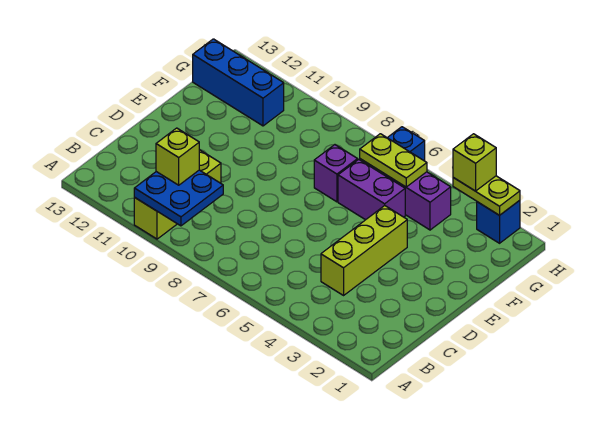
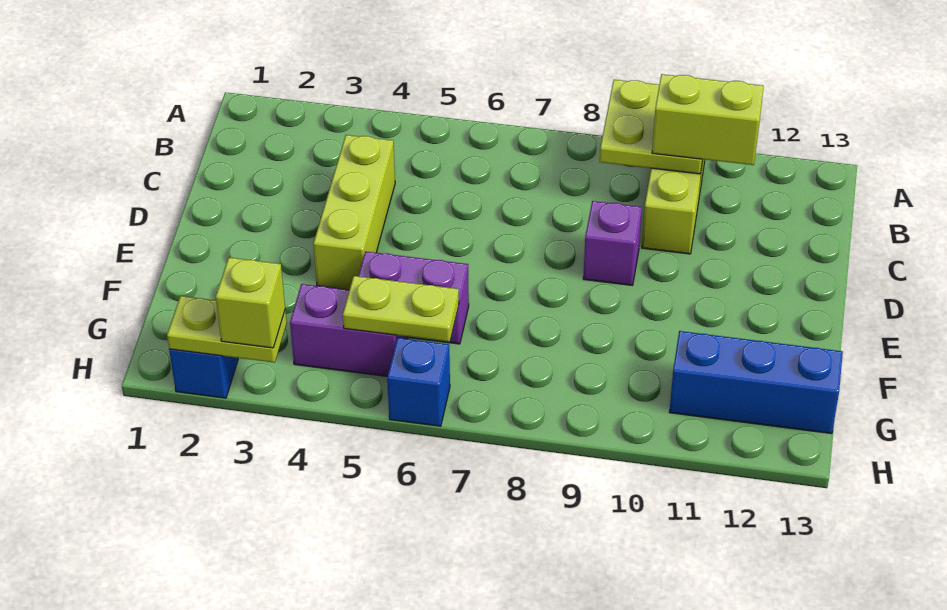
blue 2x2 plate [134,170,223,226] -> lime 2x2 plate [600,80,702,174]
lime 1x1 brick [156,128,199,185] -> lime 1x2 brick [652,74,764,165]
purple 1x1 brick [314,145,358,202] -> purple 1x1 brick moved to [583,201,642,285]

